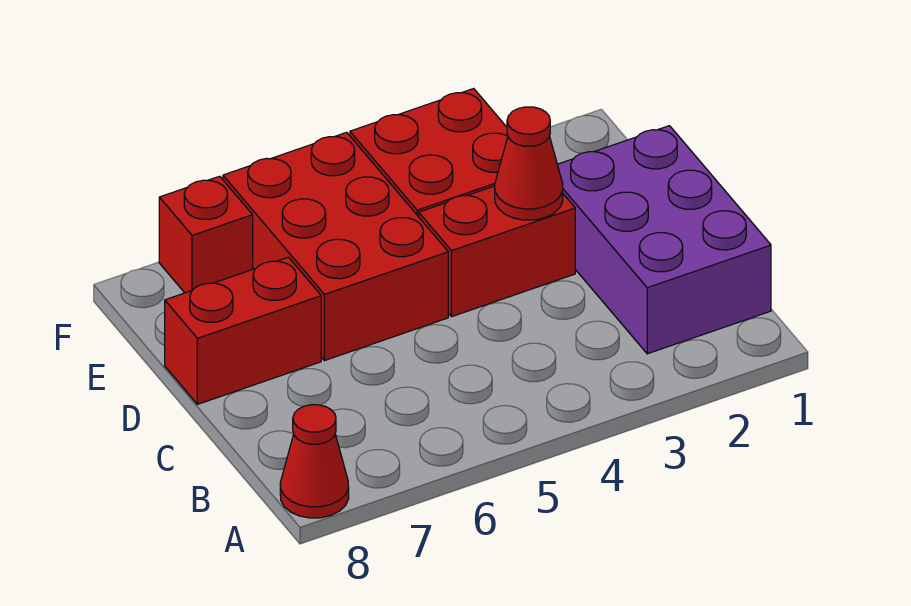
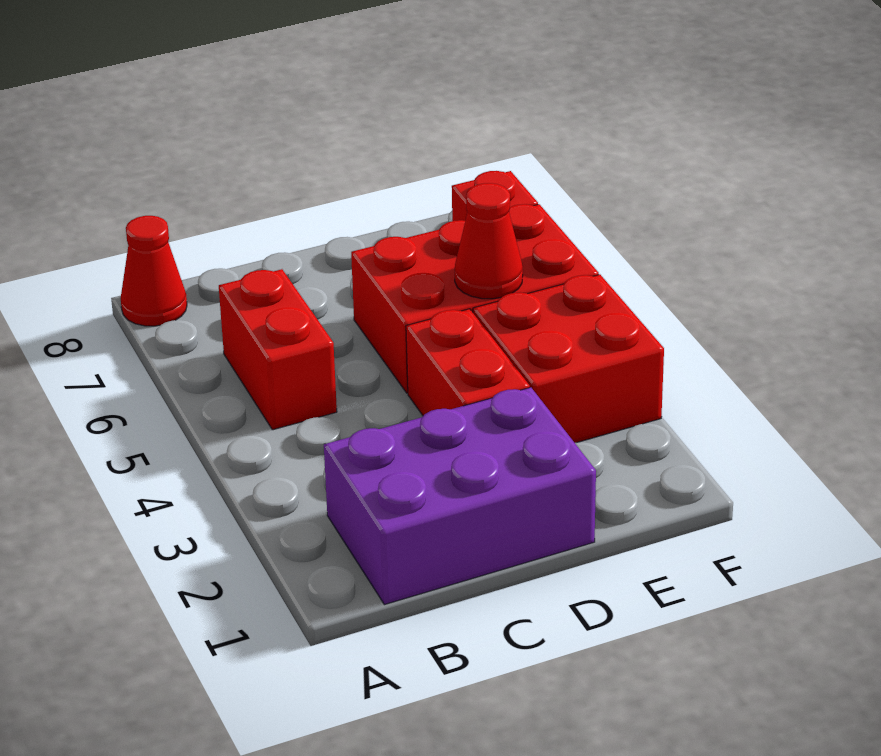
red 1x1 cone [495,107,563,220] -> red 1x1 cone moved to [455,183,523,299]
red 1x2 brick [165,257,321,404] -> red 1x2 brick moved to [219,269,337,430]

